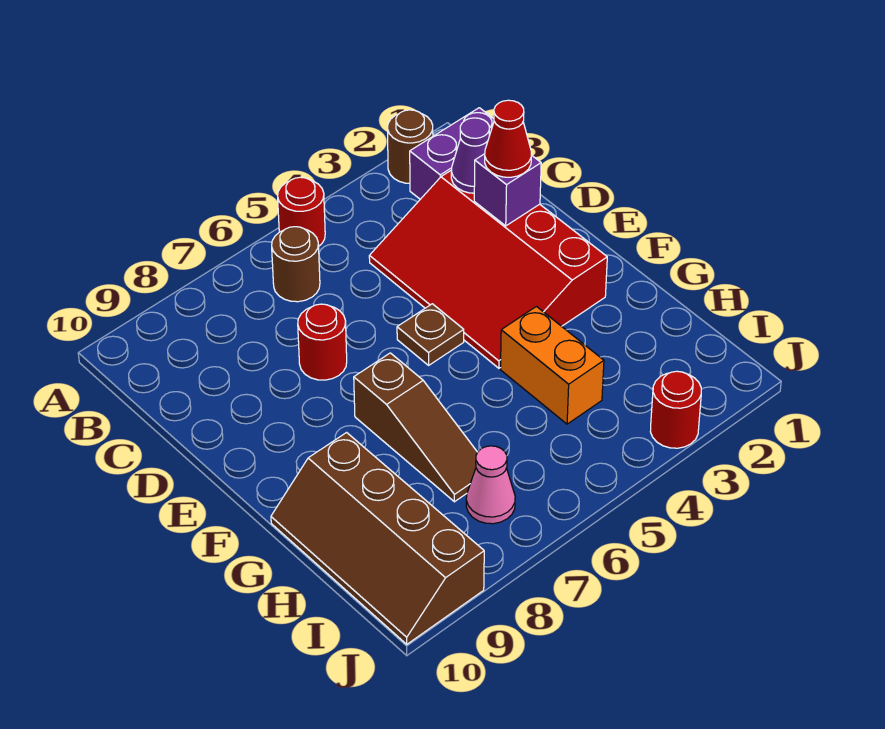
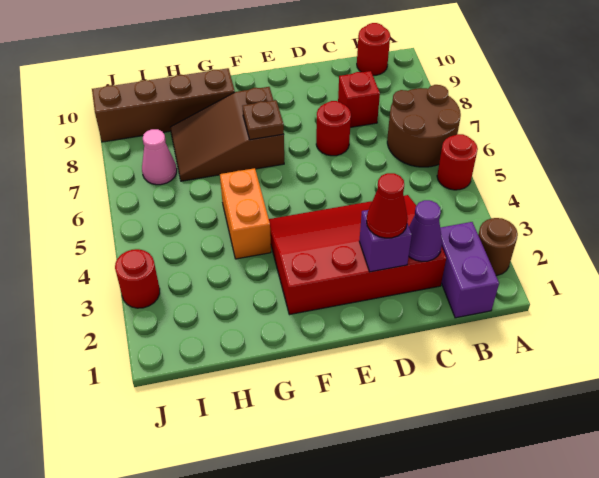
brown 1x1 round brick [272,227,320,302] -> brown 2x2 round brick [387,85,461,167]
none -> red 1x1 round brick [357,23,390,75]
none -> red 1x1 brick [338,71,380,127]
brown 1x1 plate [397,304,464,365] -> brown 1x1 plate moved to [243,100,284,140]
brown 1x3 slope [354,353,477,502] -> brown 2x3 slope [170,87,284,181]
orange 1x2 brick [501,307,604,424] -> orange 1x2 brick turned to [220,168,271,259]

